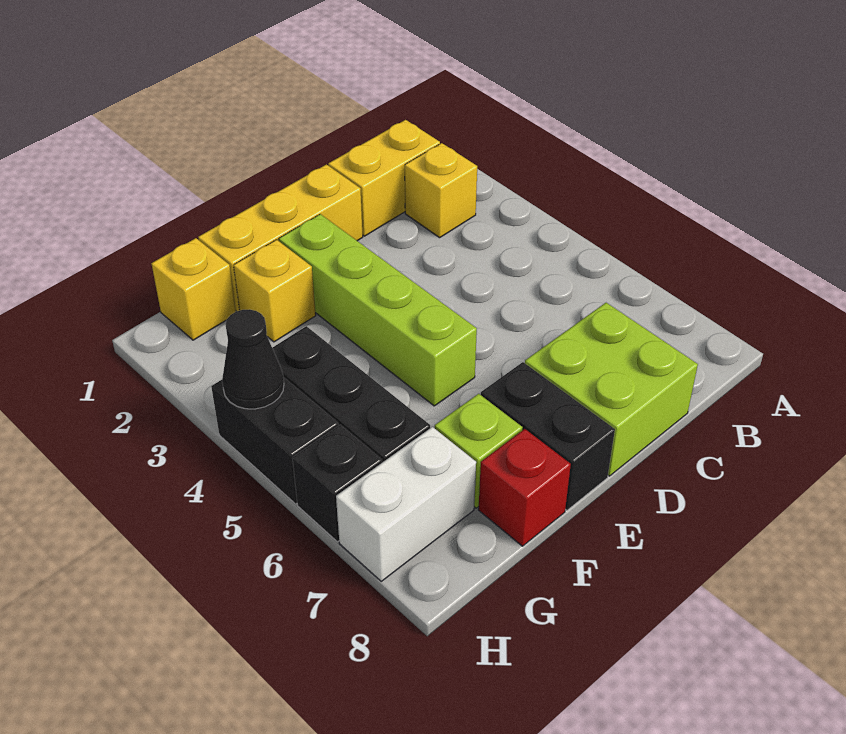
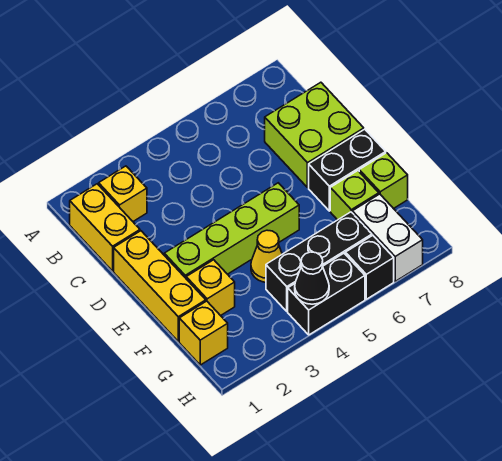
none -> yellow 1x1 cone [251,230,282,282]
red 1x1 brick [478,429,571,546] -> lime 1x1 brick [359,153,408,209]

